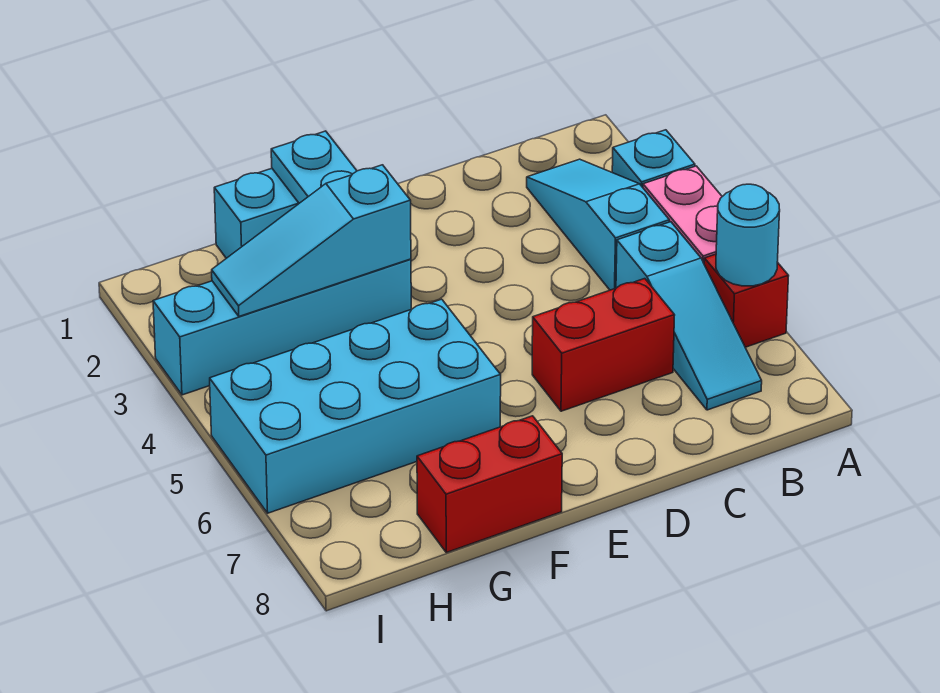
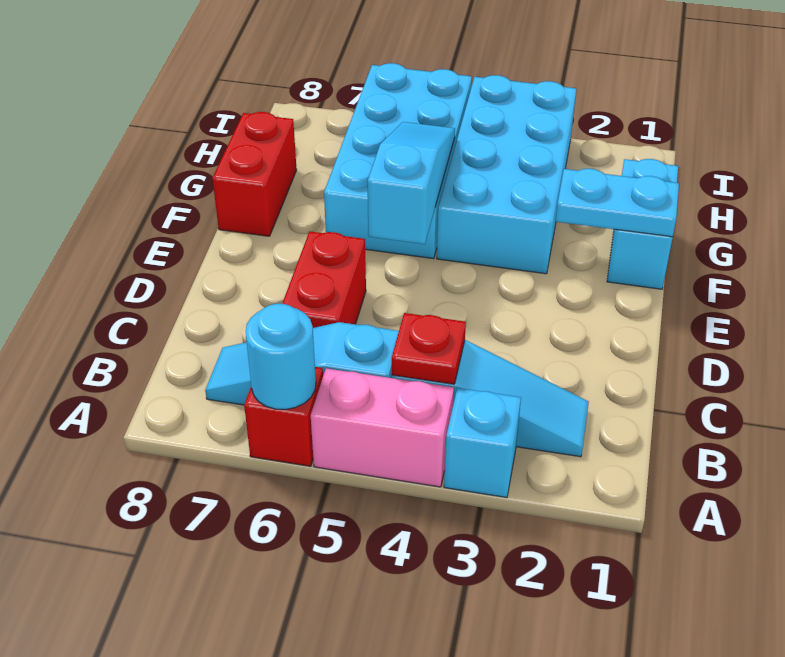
none -> red 1x1 plate [392,313,466,384]
cyan 1x4 brick [153,259,411,395] -> cyan 2x4 brick [437,75,576,274]
cyan 1x3 slope [212,165,411,316] -> cyan 1x3 slope moved to [368,122,455,244]

